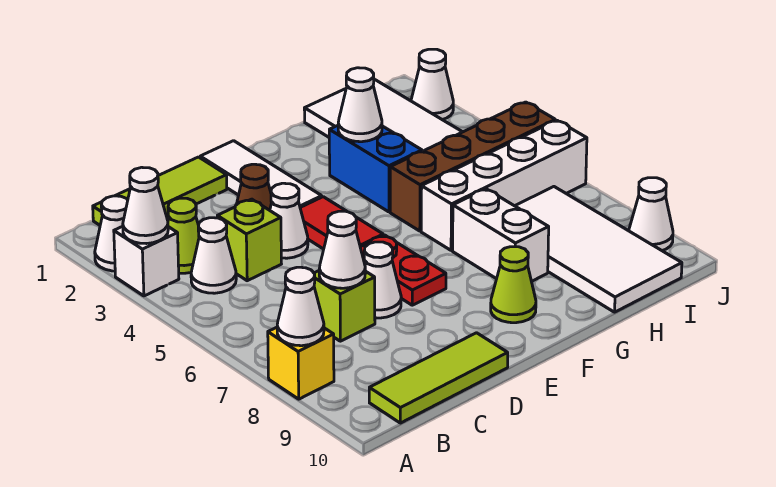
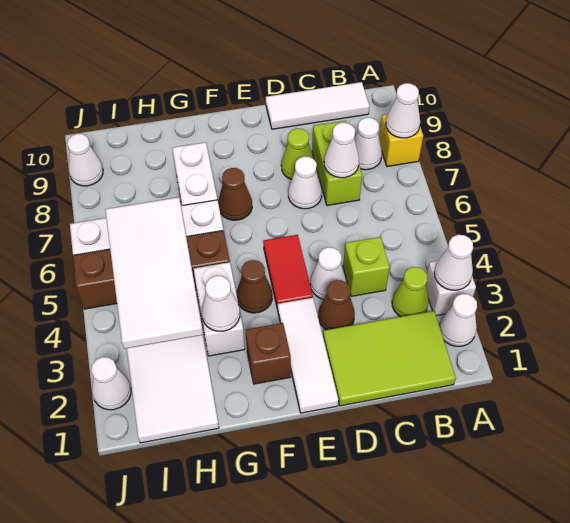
lime 1x3 tile [93,157,227,225] -> lime 2x3 tile [323,311,456,406]
white 1x1 cone [191,218,236,293] -> white 1x1 cone moved to [355,118,382,170]
lime 1x3 tile [369,333,508,423] -> white 1x3 tile [266,82,369,129]
lime 1x1 brick [314,271,375,341] -> lime 1x2 brick [312,121,362,205]
red 1x2 plate [360,235,446,305] -> none
none -> brown 1x1 brick [246,323,291,384]
none -> brown 1x1 cone [237,260,272,313]
none -> brown 1x1 cone [218,168,252,220]
lime 1x1 cone [491,247,536,323] -> lime 1x1 cone moved to [281,128,313,180]
blue 1x2 brick [329,126,422,212] -> white 1x2 brick [194,262,245,356]
white 2x4 tile [515,187,682,312] -> white 2x4 tile moved to [105,197,203,349]

